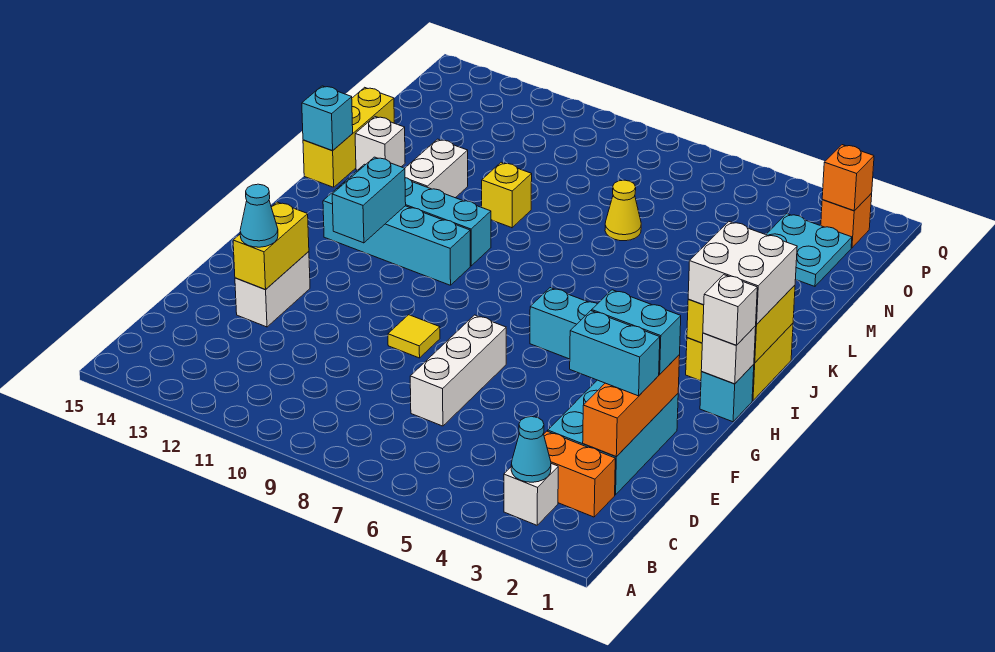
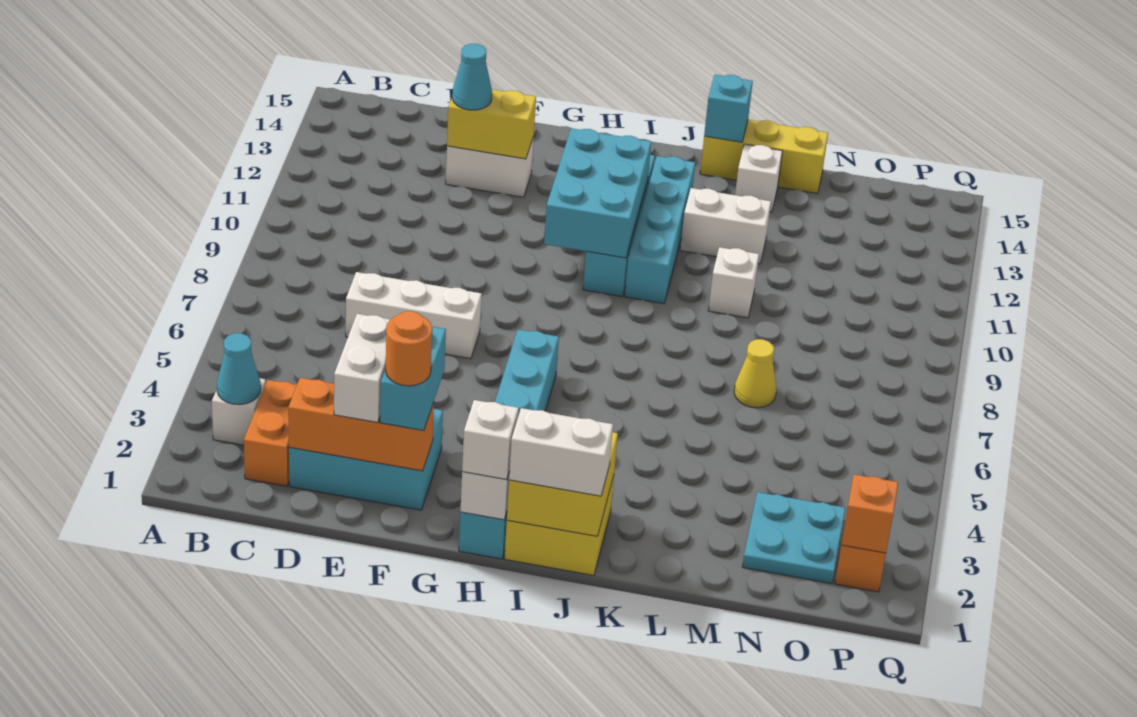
cyan 1x2 brick [570,311,660,396] -> white 1x2 brick [334,314,390,423]
none -> orange 1x1 round brick [386,311,432,386]
yellow 1x1 tile [388,315,440,358] -> none
cyan 1x2 brick [332,157,406,243] -> cyan 2x3 brick [544,128,651,258]
white 2x2 brick [688,222,797,324] -> white 1x2 brick [509,408,613,496]
yellow 1x1 brick [482,162,532,228] -> white 1x1 brick [708,247,759,318]

